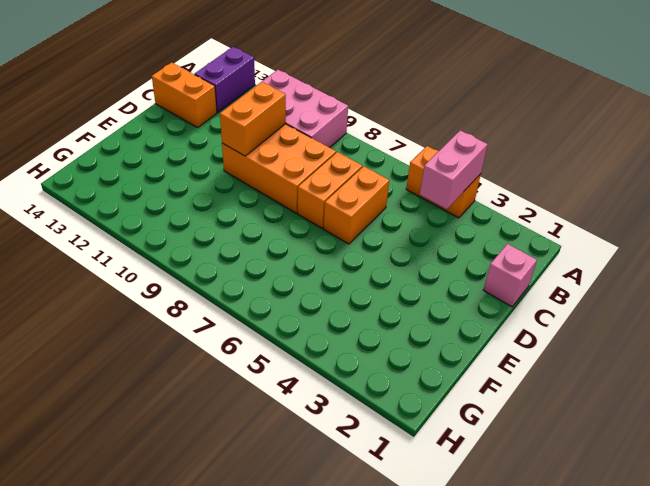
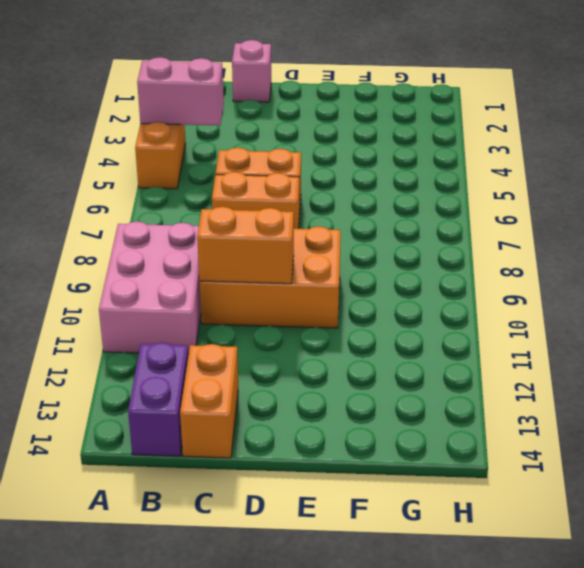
purple 1x2 brick [195,47,255,112] -> purple 1x2 brick turned to [128,343,188,456]
orange 2x3 brick [222,124,336,213] -> orange 2x3 brick turned to [200,227,341,328]

